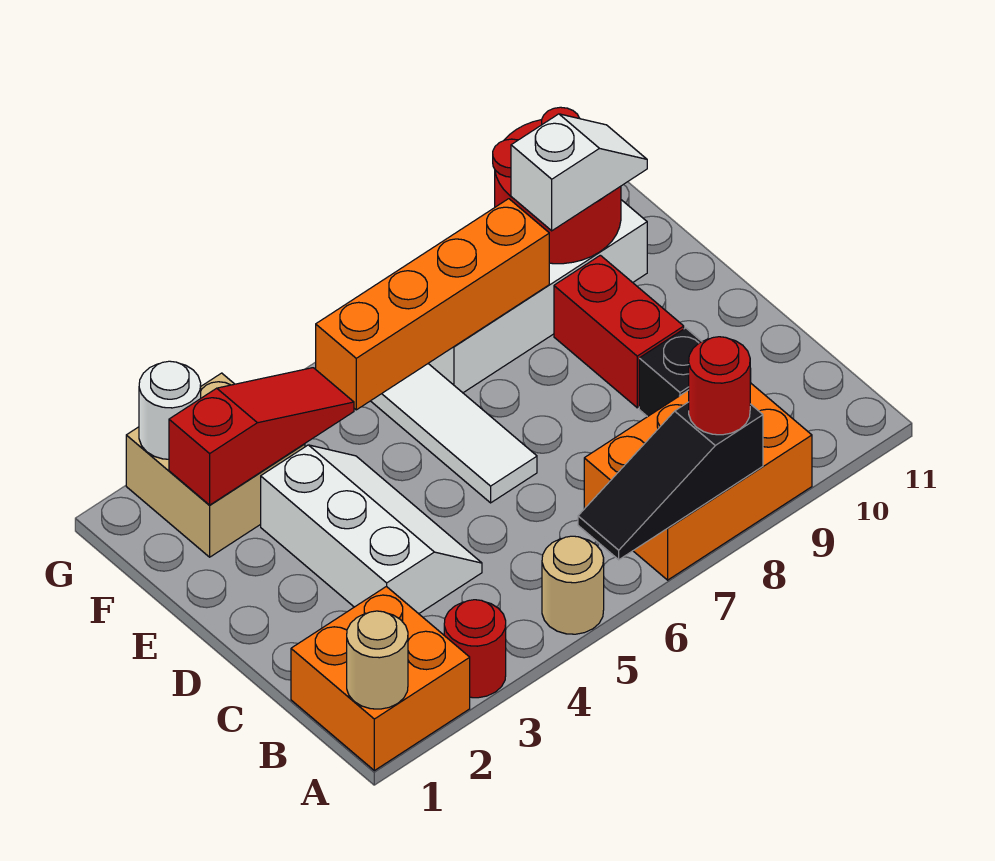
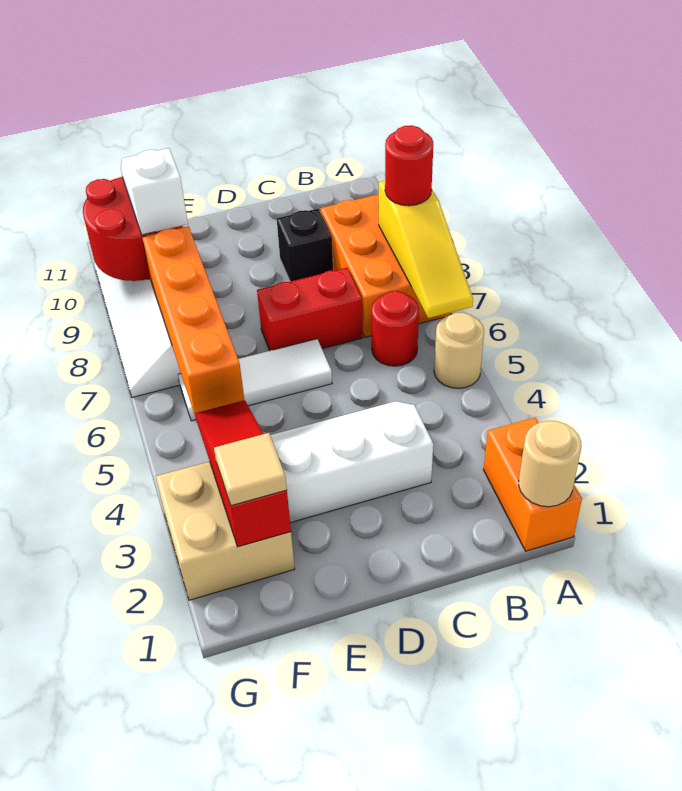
orange 2x2 brick [291,586,470,771] -> orange 1x2 brick [484,418,582,551]
red 1x1 round brick [444,600,506,698] -> red 1x1 round brick moved to [372,291,419,366]
black 1x3 slope [578,402,763,560] -> yellow 1x3 slope [379,181,473,318]
red 1x2 brick [554,255,684,408] -> red 1x2 brick moved to [257,268,363,351]
none -> tan 1x1 tile [214,433,287,506]
white 1x1 round brick [139,361,201,459] -> none

